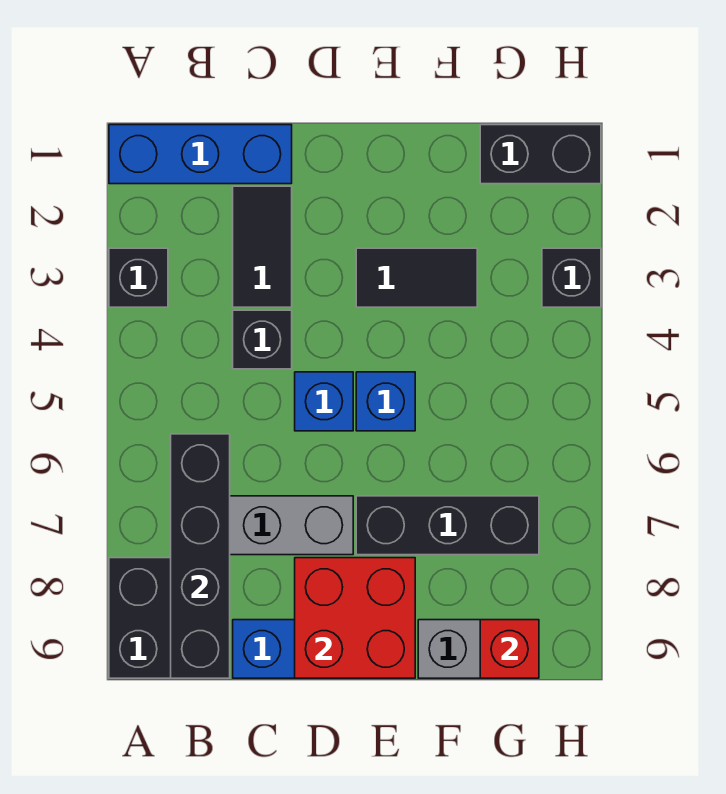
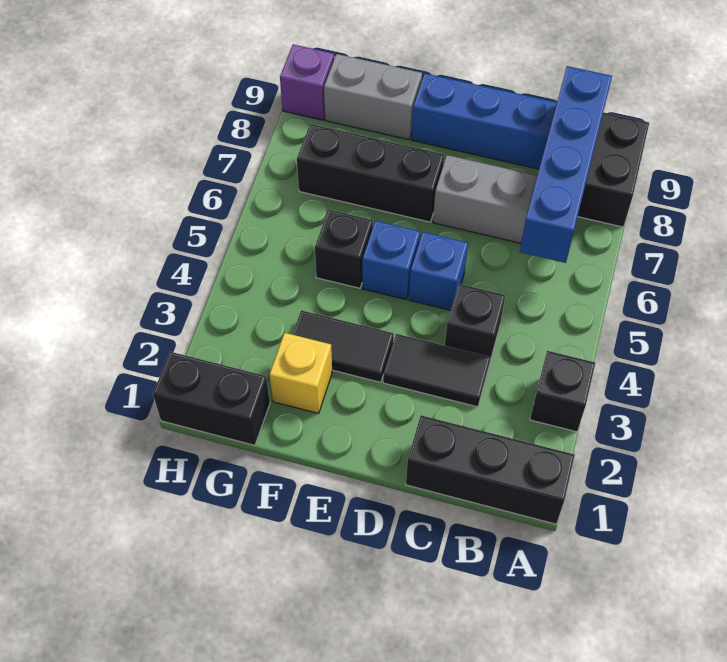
blue 1x3 brick [109,125,292,184] -> black 1x3 brick [406,415,575,524]
black 1x4 brick [171,434,230,678] -> blue 1x4 brick [520,66,612,263]
black 1x2 tile [233,186,292,307] -> black 1x2 tile turned to [383,334,491,407]
red 2x2 brick [295,558,415,678] -> none
none -> yellow 1x1 brick [269,333,332,413]
red 1x1 brick [480,620,539,678] -> none
black 1x1 brick [542,248,601,307] -> black 1x1 brick moved to [315,210,373,288]
none -> purple 1x1 brick [280,44,334,120]

